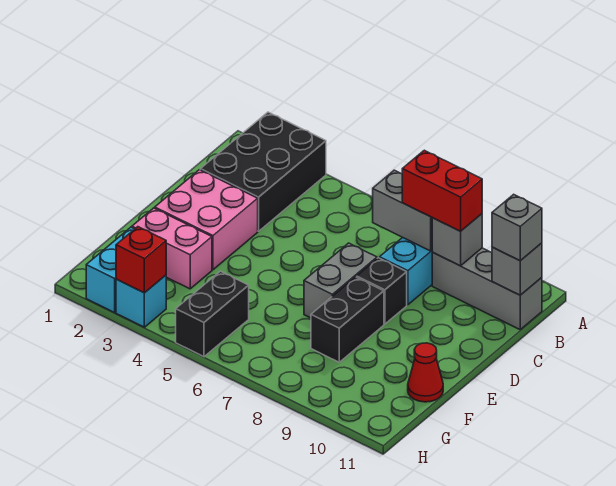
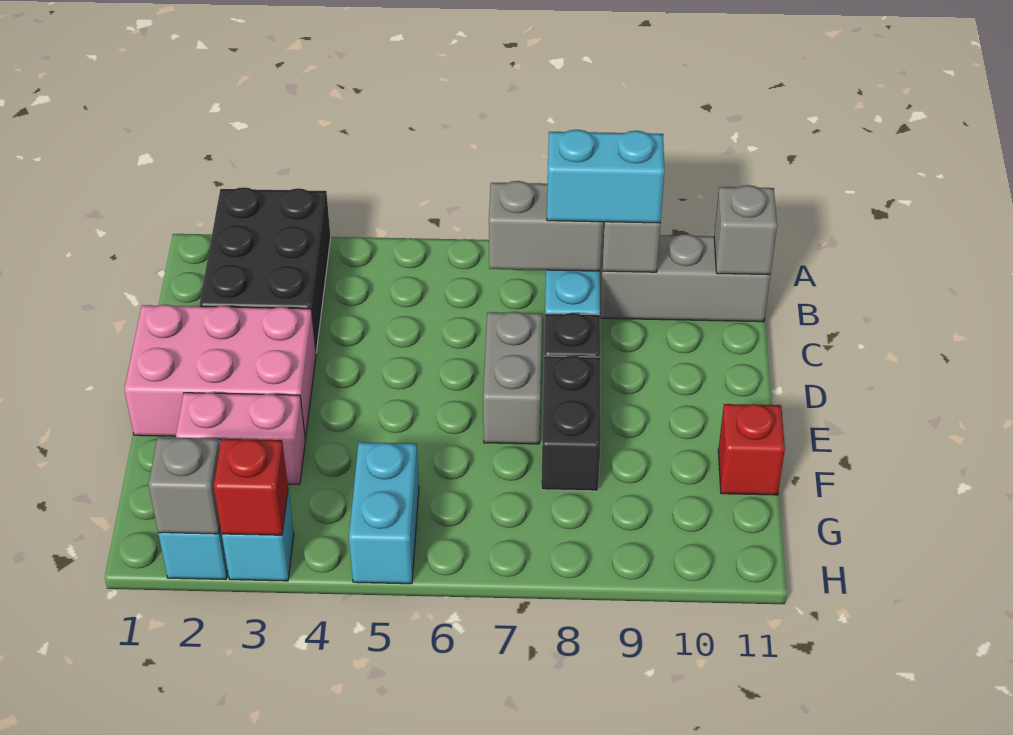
red 1x2 brick [402,150,482,231] -> cyan 1x2 brick [547,130,664,223]
grey 1x1 brick [492,194,542,261] -> grey 1x1 brick moved to [148,437,220,534]
pink 2x2 brick [155,170,258,270] -> pink 2x3 brick [124,305,316,439]
red 1x1 cone [408,343,443,402] -> red 1x1 brick [718,404,785,495]
black 1x2 brick [176,271,249,357] -> cyan 1x2 brick [349,442,419,584]

